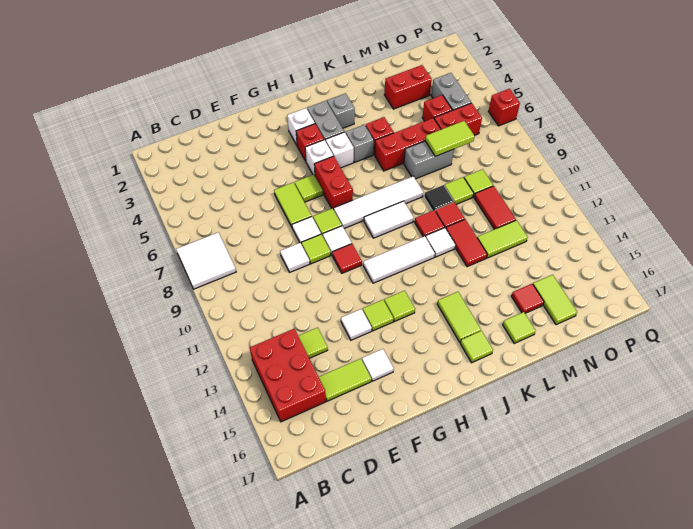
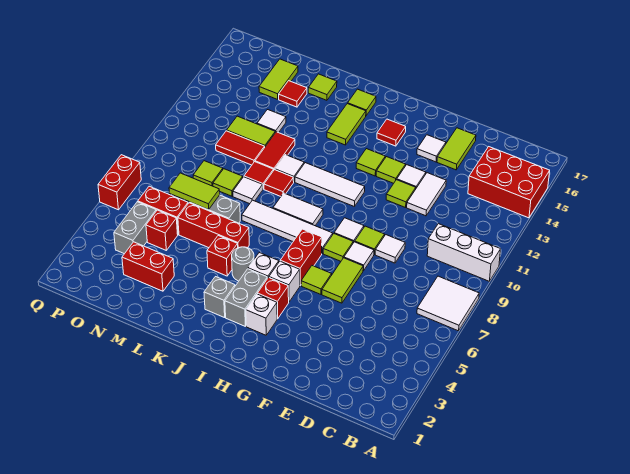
none -> white 1x3 brick [427,224,501,281]
red 2x3 brick [250,329,326,422] -> red 2x3 brick turned to [468,147,550,218]
lime 1x1 tile [299,328,328,358] -> lime 1x1 tile moved to [386,180,416,208]
lime 1x2 tile [319,359,371,401] -> lime 1x2 tile turned to [437,128,476,170]
none -> white 1x2 tile [407,173,446,216]
red 1x1 tile [332,244,362,273] -> red 1x1 tile moved to [377,119,406,146]
grey 1x1 brick [346,125,374,162] -> grey 1x1 round brick [232,247,254,281]
black 1x1 tile [424,185,454,211] -> white 1x1 tile [233,177,263,204]
none -> white 1x1 tile [257,110,286,133]
red 1x2 tile [474,186,516,229] -> red 1x2 tile turned to [216,131,265,165]
red 1x1 brick [489,89,520,126] -> red 1x2 brick [98,155,141,210]

